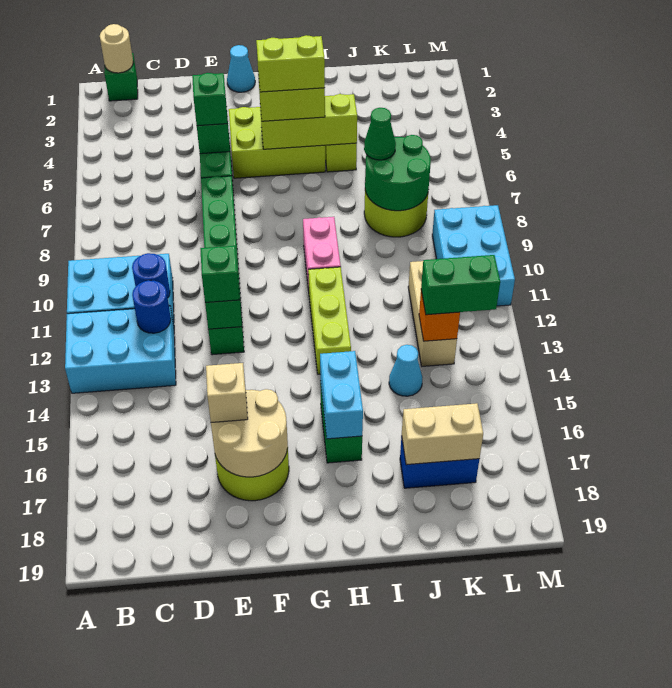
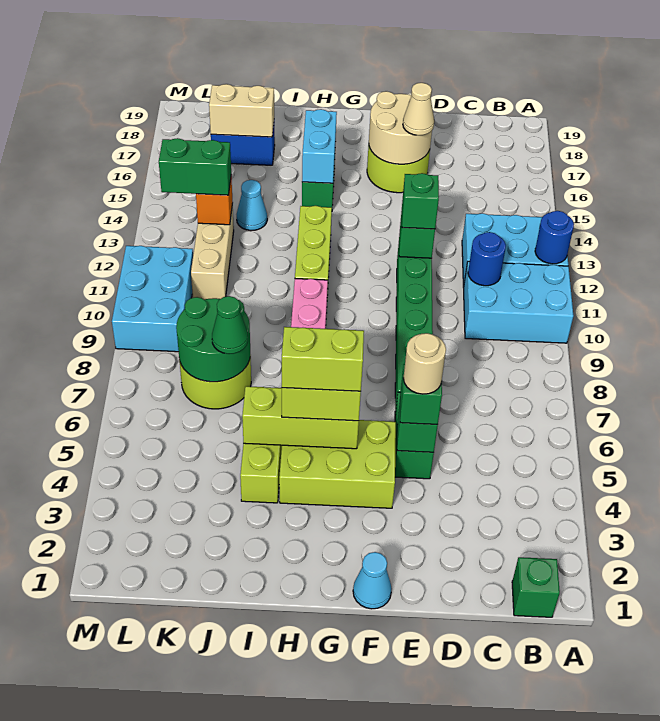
tan 1x1 round brick [100,24,133,73] -> tan 1x1 round brick moved to [403,333,446,394]
blue 1x1 round brick [132,280,171,333] -> blue 1x1 round brick moved to [535,211,574,264]
tan 1x1 brick [206,363,248,422] -> tan 1x1 cone [403,83,434,135]

